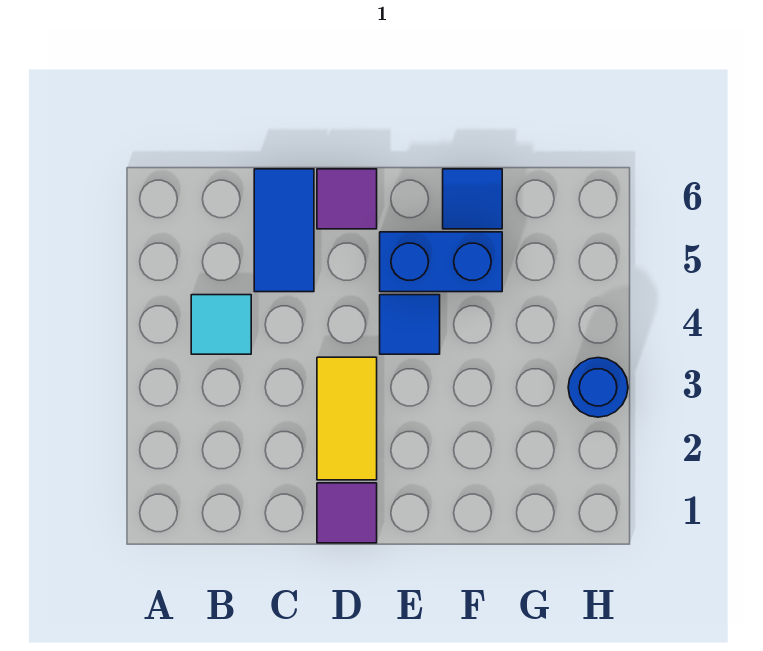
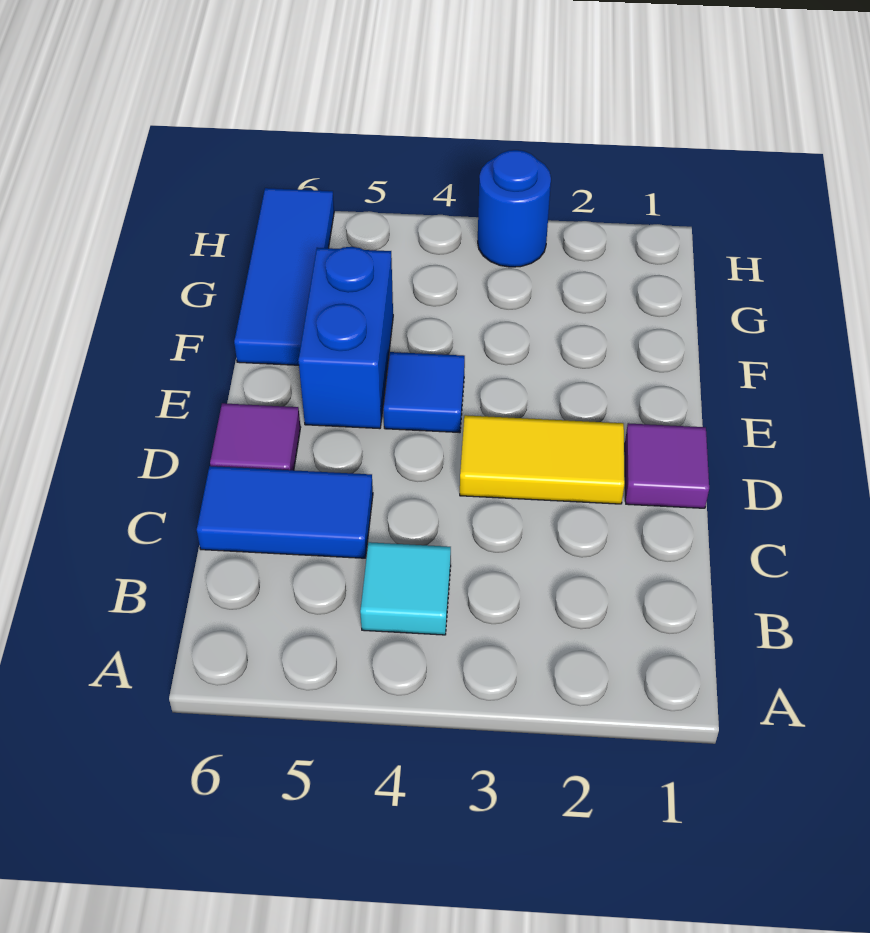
blue 1x1 tile [443,169,502,229] -> blue 1x3 tile [234,188,334,365]

